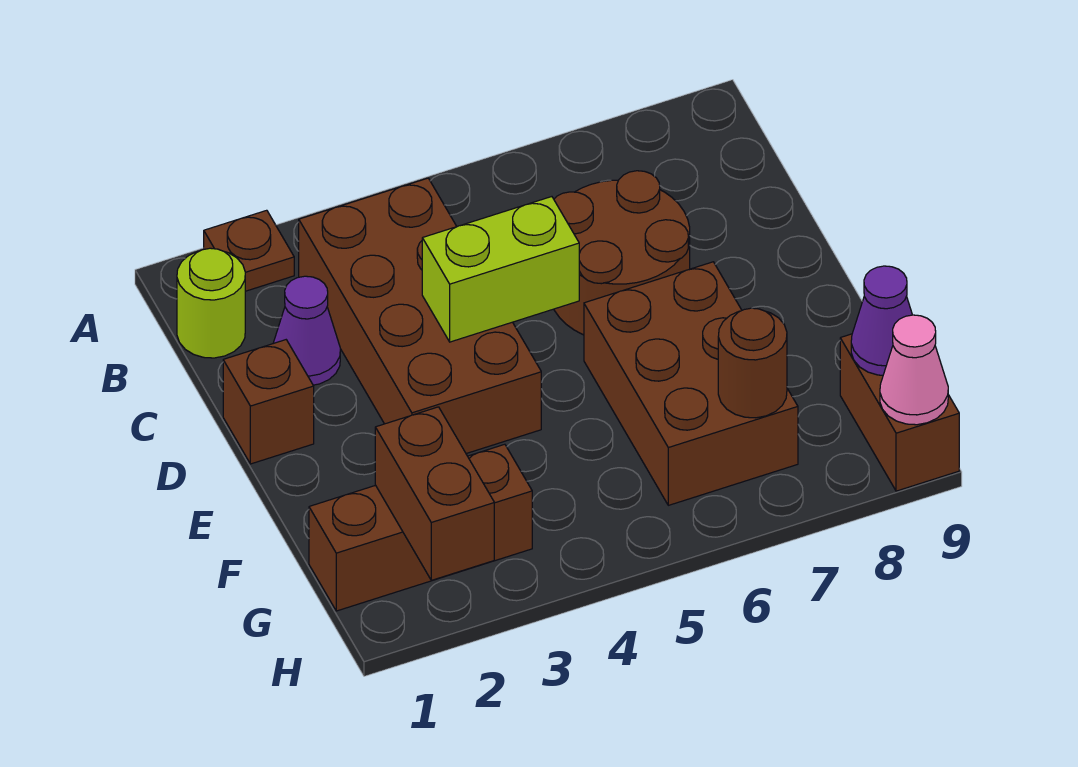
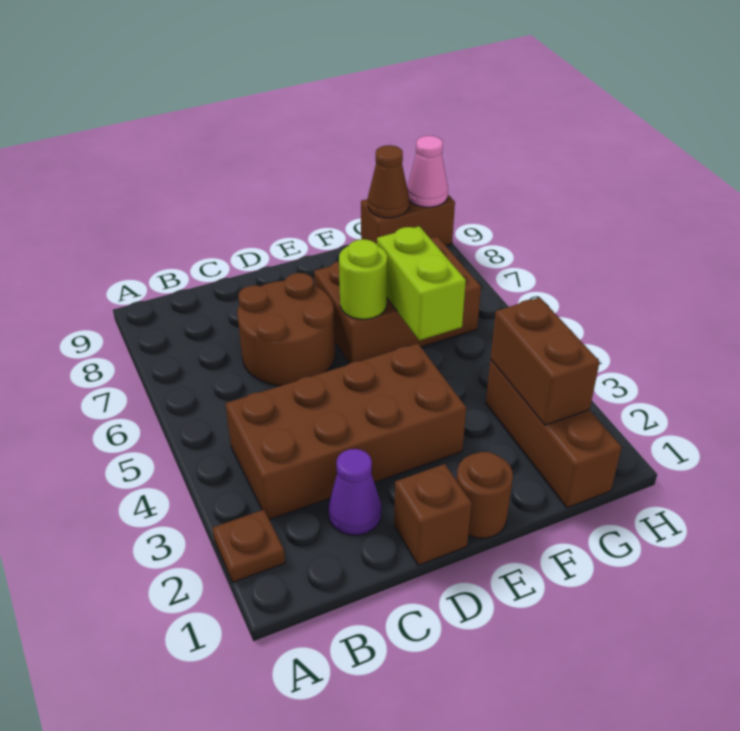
lime 1x1 round brick [177,248,245,358] -> lime 1x1 round brick moved to [339,239,387,319]
lime 1x2 brick [422,197,579,342] -> lime 1x2 brick moved to [377,226,466,340]
brown 1x2 brick [375,407,494,580] -> brown 1x2 brick turned to [491,298,600,425]
brown 1x1 round brick [718,308,787,418] -> brown 1x1 round brick moved to [456,452,513,538]
purple 1x1 cone [851,266,912,375] -> brown 1x1 cone [368,145,409,218]

